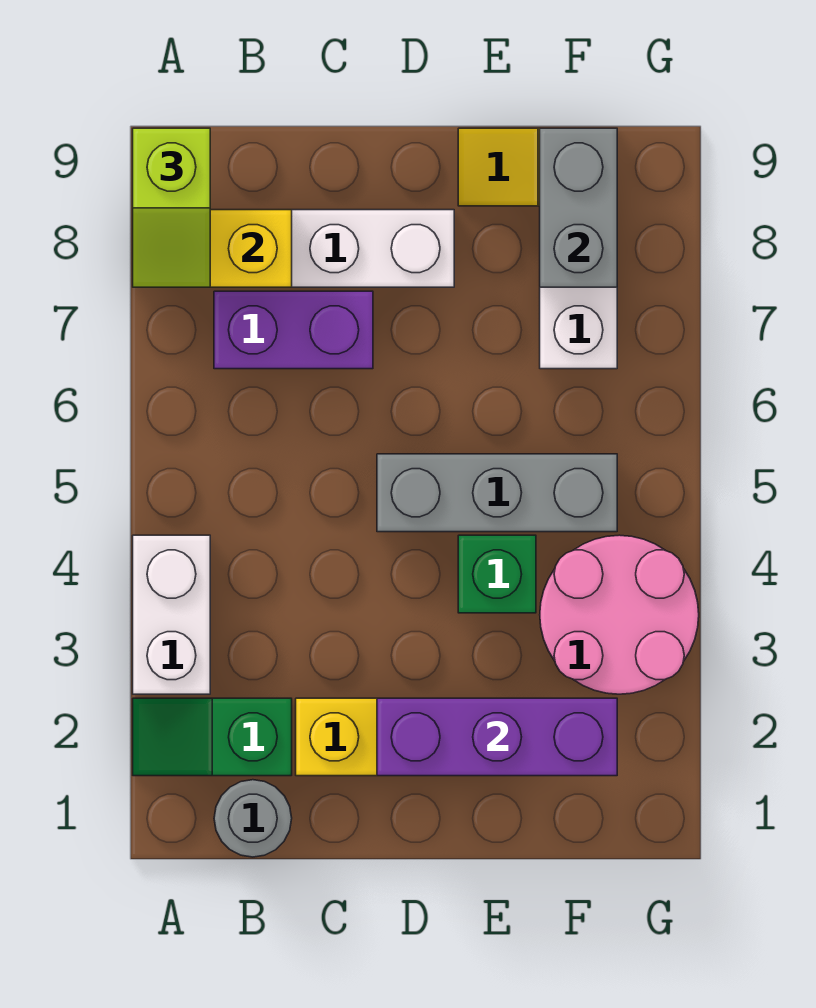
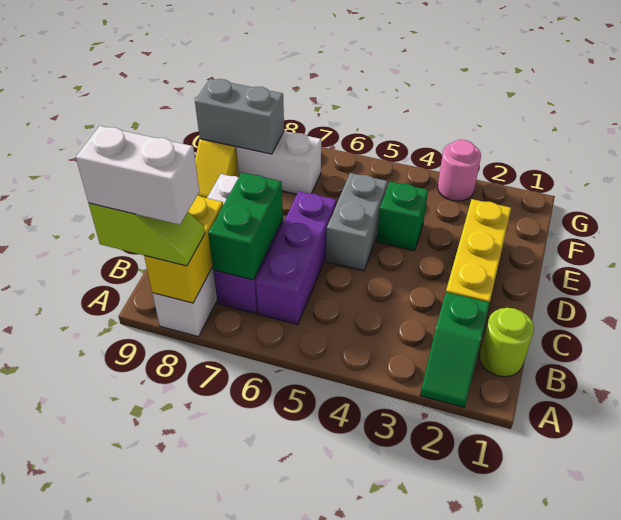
white 1x2 brick [133,535,210,694] -> white 1x2 brick moved to [76,126,199,225]
grey 1x1 round brick [214,780,292,857] -> lime 1x1 round brick [479,308,534,377]
none -> green 1x2 brick [208,173,283,280]
purple 1x3 brick [377,698,617,776] -> purple 1x3 brick moved to [256,191,336,324]
grey 1x3 brick [377,454,617,532] -> grey 1x2 brick [326,173,388,271]
pink 2x2 round brick [540,535,699,694] -> pink 1x1 round brick [438,140,481,201]

